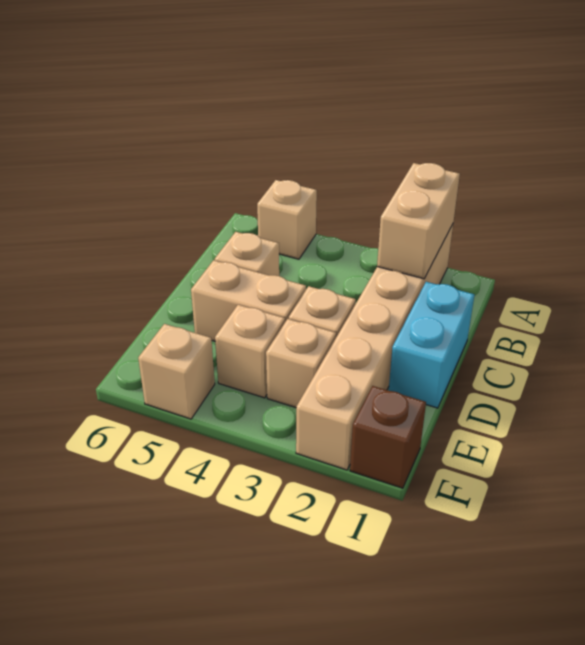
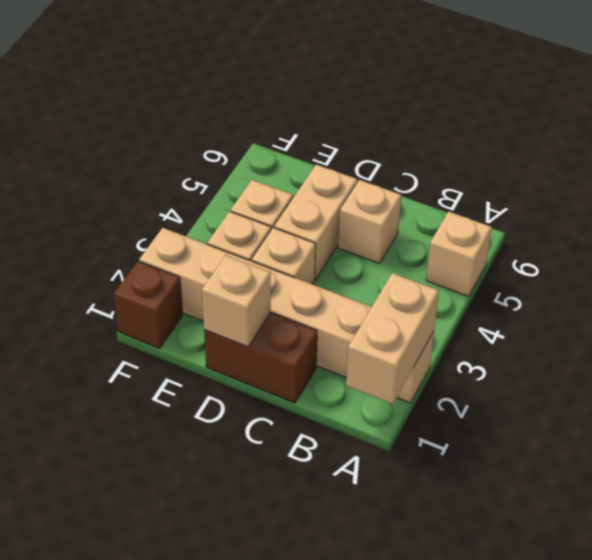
tan 1x2 brick [377,163,460,279] -> tan 1x2 brick turned to [346,273,439,404]
cyan 1x2 brick [388,282,474,408] -> brown 1x2 brick [204,313,317,403]
tan 1x1 brick [138,324,215,419] -> tan 1x1 brick moved to [202,255,271,347]

